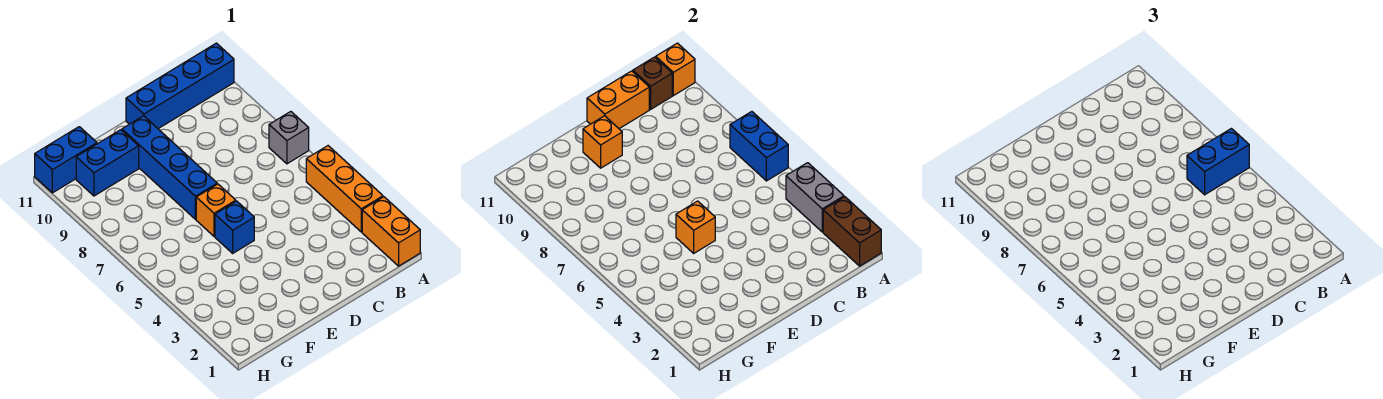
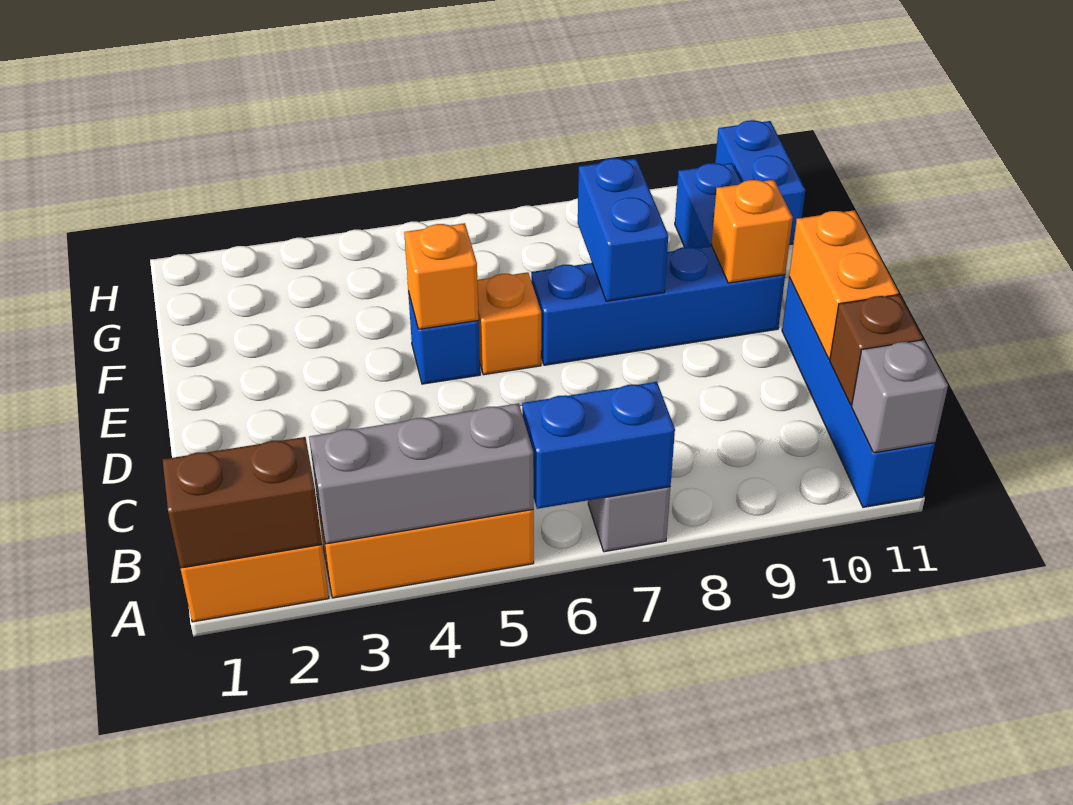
grey 1x2 brick [786,163,844,232] -> grey 1x3 brick [309,403,534,544]
blue 1x2 brick [1187,129,1249,195] -> blue 1x2 brick moved to [578,158,668,301]
orange 1x1 brick [656,43,695,96] -> grey 1x1 brick [851,340,948,453]

